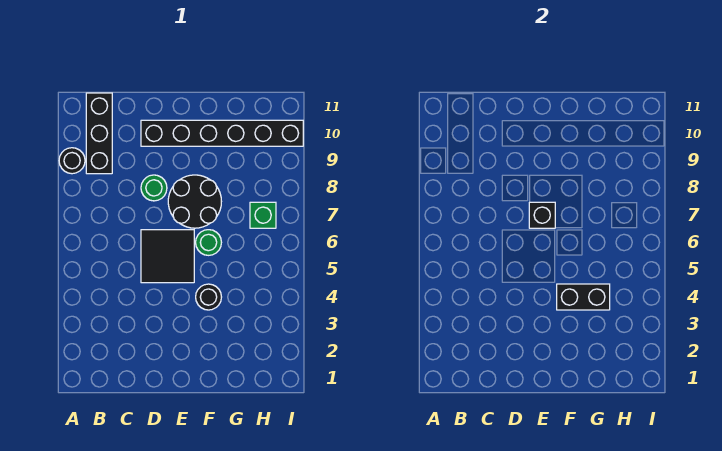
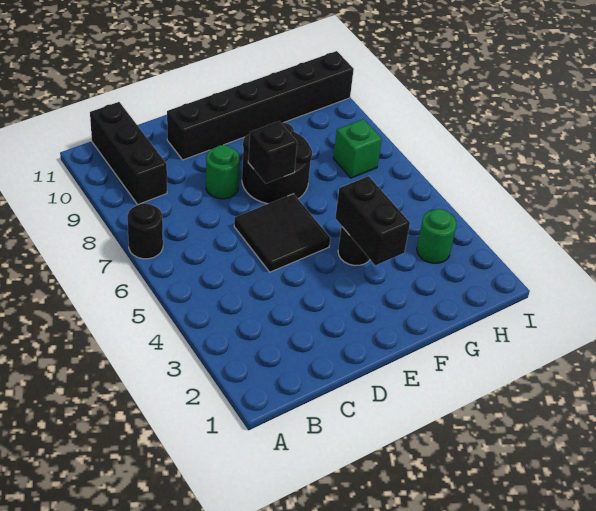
black 1x1 round brick [59,148,85,174] -> black 1x1 round brick moved to [127,203,163,259]
black 1x2 brick [557,284,610,310] -> black 1x2 brick turned to [335,176,410,265]
green 1x1 round brick [196,230,221,255] -> green 1x1 round brick moved to [417,209,457,263]

